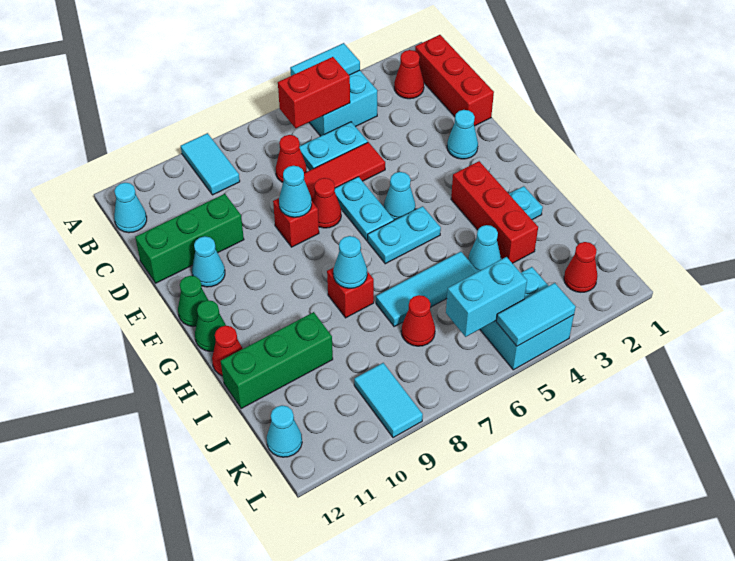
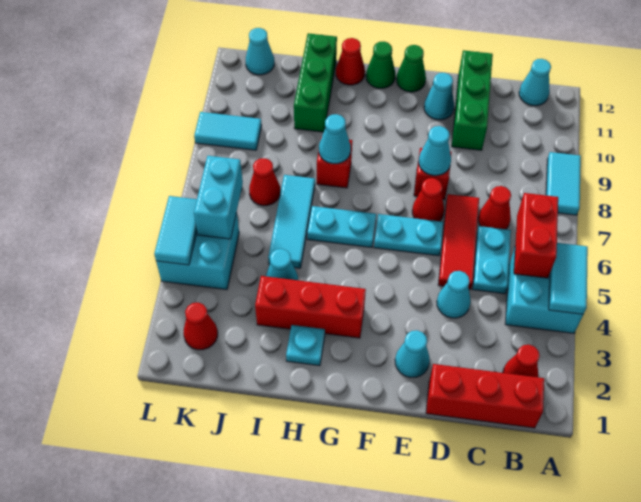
cyan 1x2 tile [181,133,240,195] -> cyan 1x2 tile turned to [546,152,581,215]
cyan 1x1 cone [384,172,415,220] -> cyan 1x1 cone moved to [437,271,471,318]
cyan 1x2 plate [368,206,441,264] -> cyan 1x2 plate turned to [307,206,376,247]

